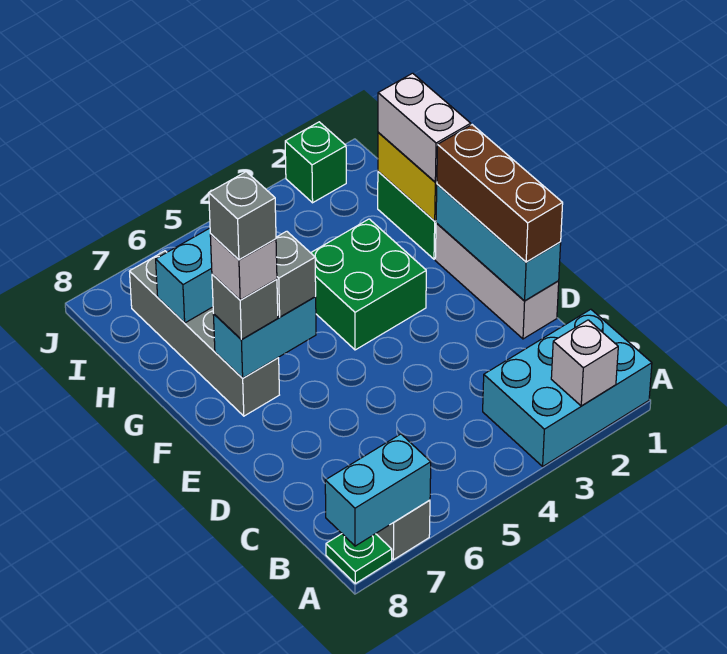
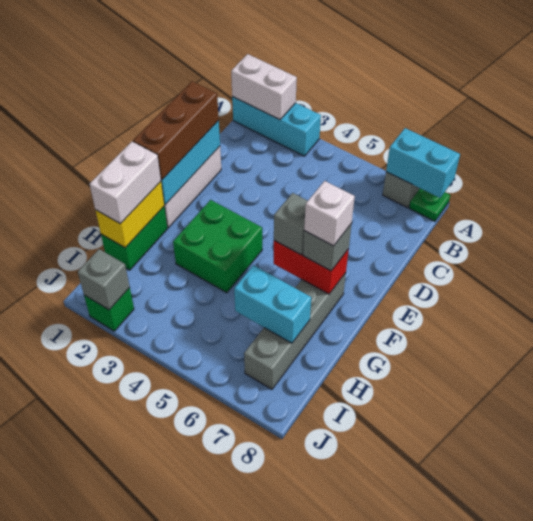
cyan 2x3 brick [483,309,652,466] -> cyan 1x3 brick [232,97,321,156]
white 1x1 brick [551,320,618,406] -> white 1x2 brick [231,54,297,120]
cyan 1x2 brick [213,297,316,378] -> red 1x2 brick [274,241,349,294]
grey 1x1 brick [209,172,276,260] -> grey 1x1 brick moved to [78,249,130,310]

